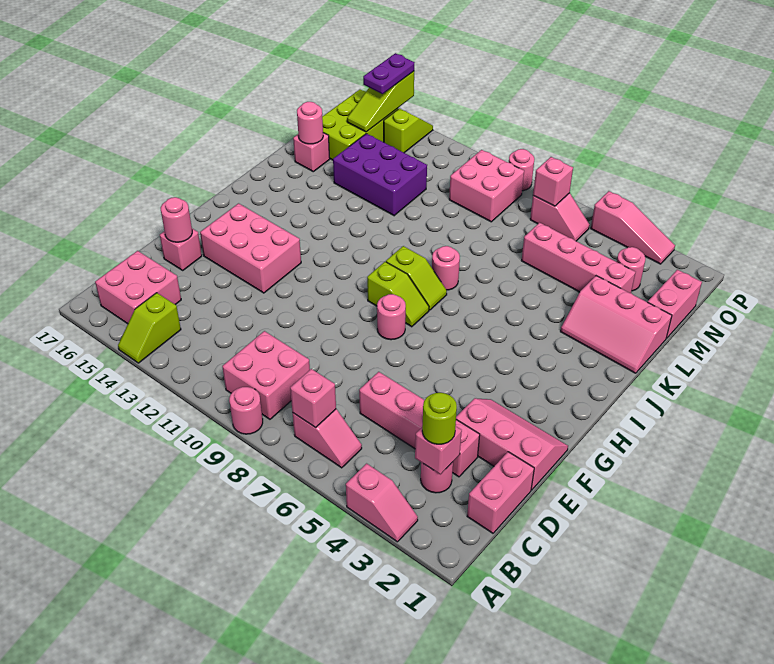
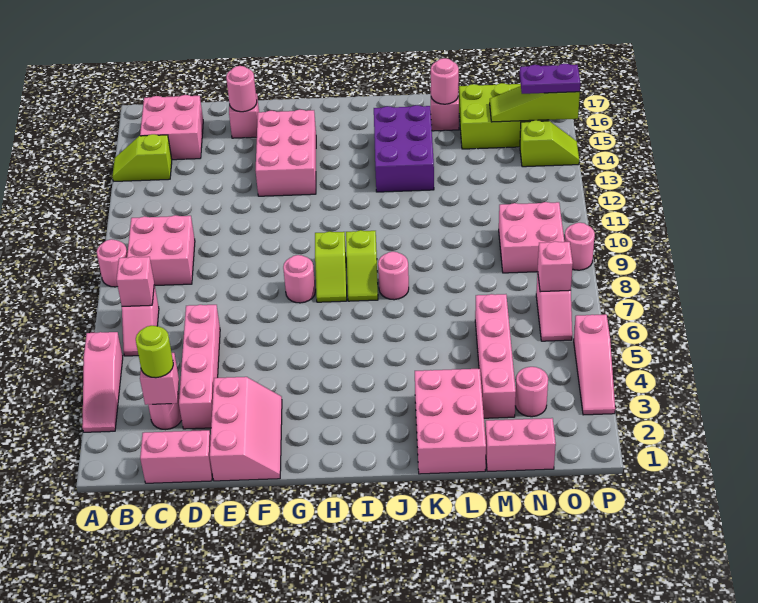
pink 1x2 slope [346,464,418,542] -> pink 1x3 slope [82,332,123,432]
pink 2x3 slope [561,276,672,373] -> pink 2x3 brick [415,369,486,474]
purple 2x3 brick [333,134,427,216] -> purple 2x3 brick moved to [374,105,434,192]

